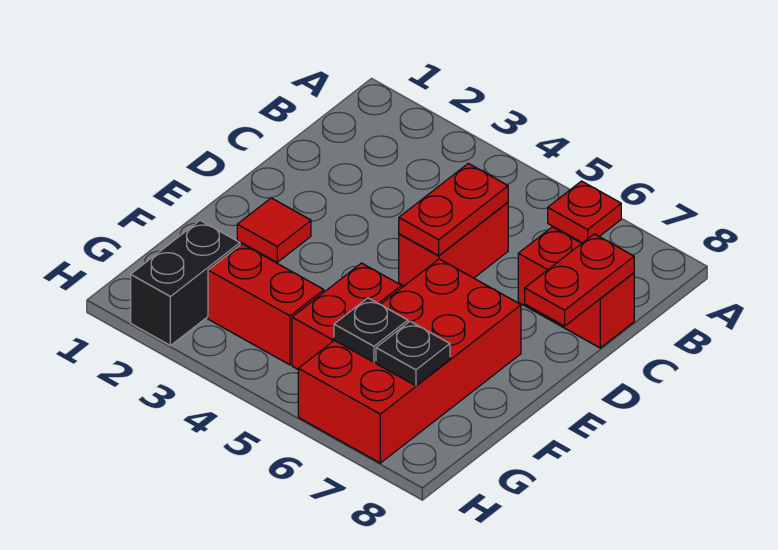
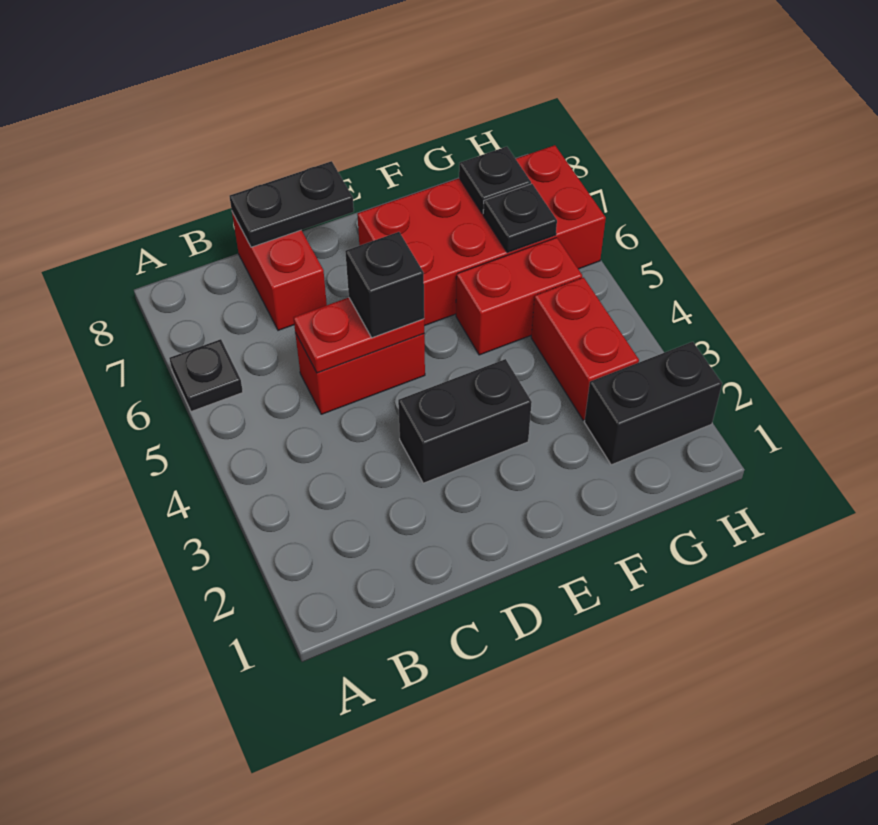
red 1x1 plate [548,181,621,243] -> black 1x1 plate [169,339,243,411]
red 1x2 plate [525,234,634,326] -> black 1x2 plate [230,161,354,247]
none -> black 1x2 brick [398,359,532,483]
none -> black 1x1 brick [345,232,424,338]
red 1x1 tile [237,198,311,262] -> none

